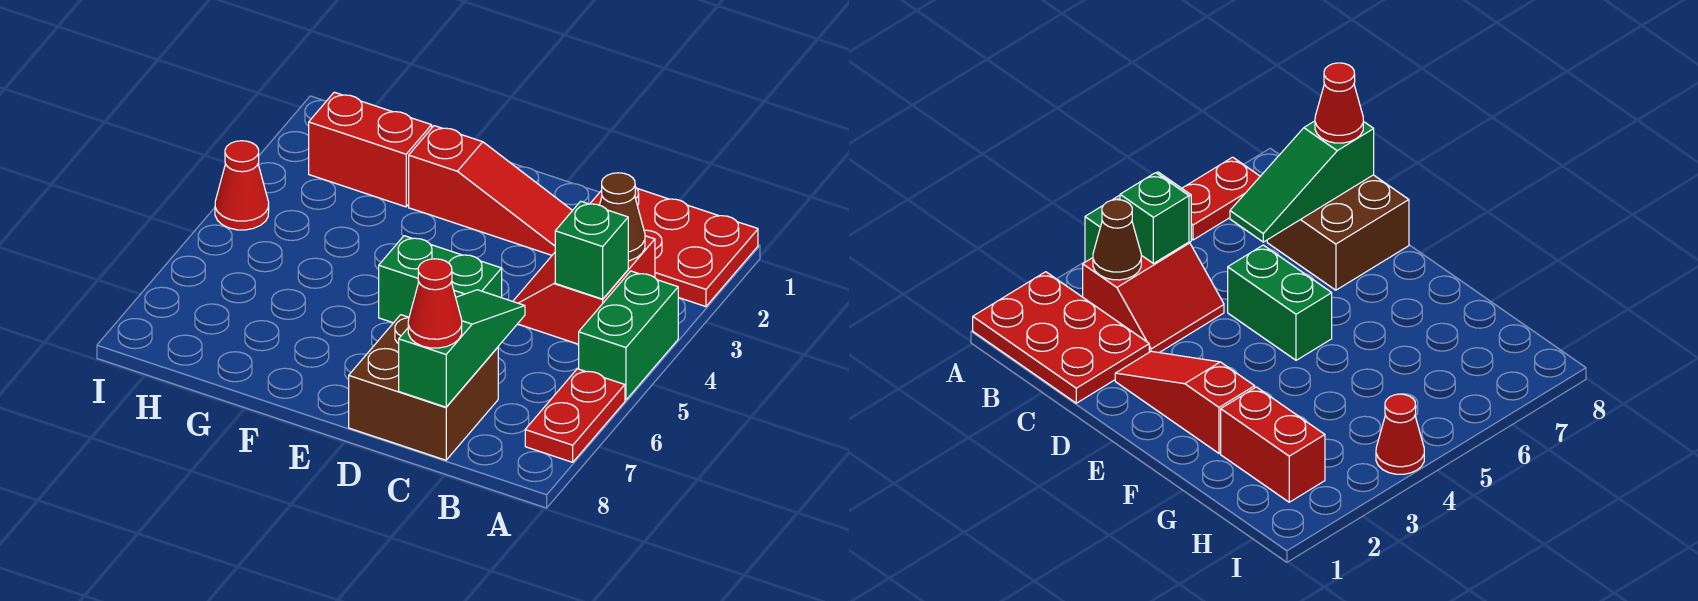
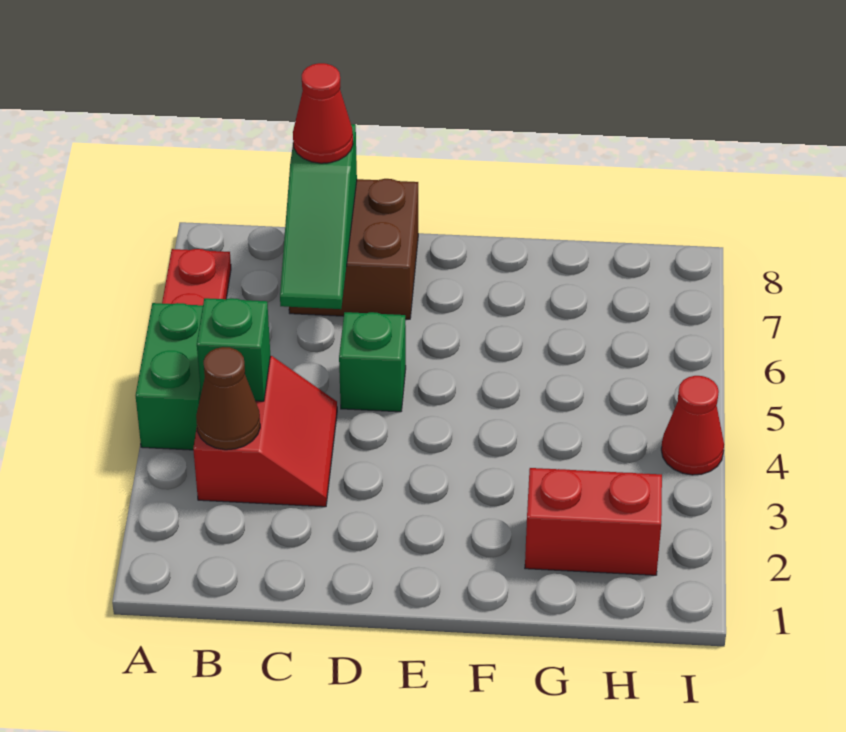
red 2x3 plate [590,187,758,307] -> none
red 1x3 slope [409,126,573,255] -> none
green 1x2 brick [379,236,502,323] -> green 1x1 brick [339,312,406,412]

